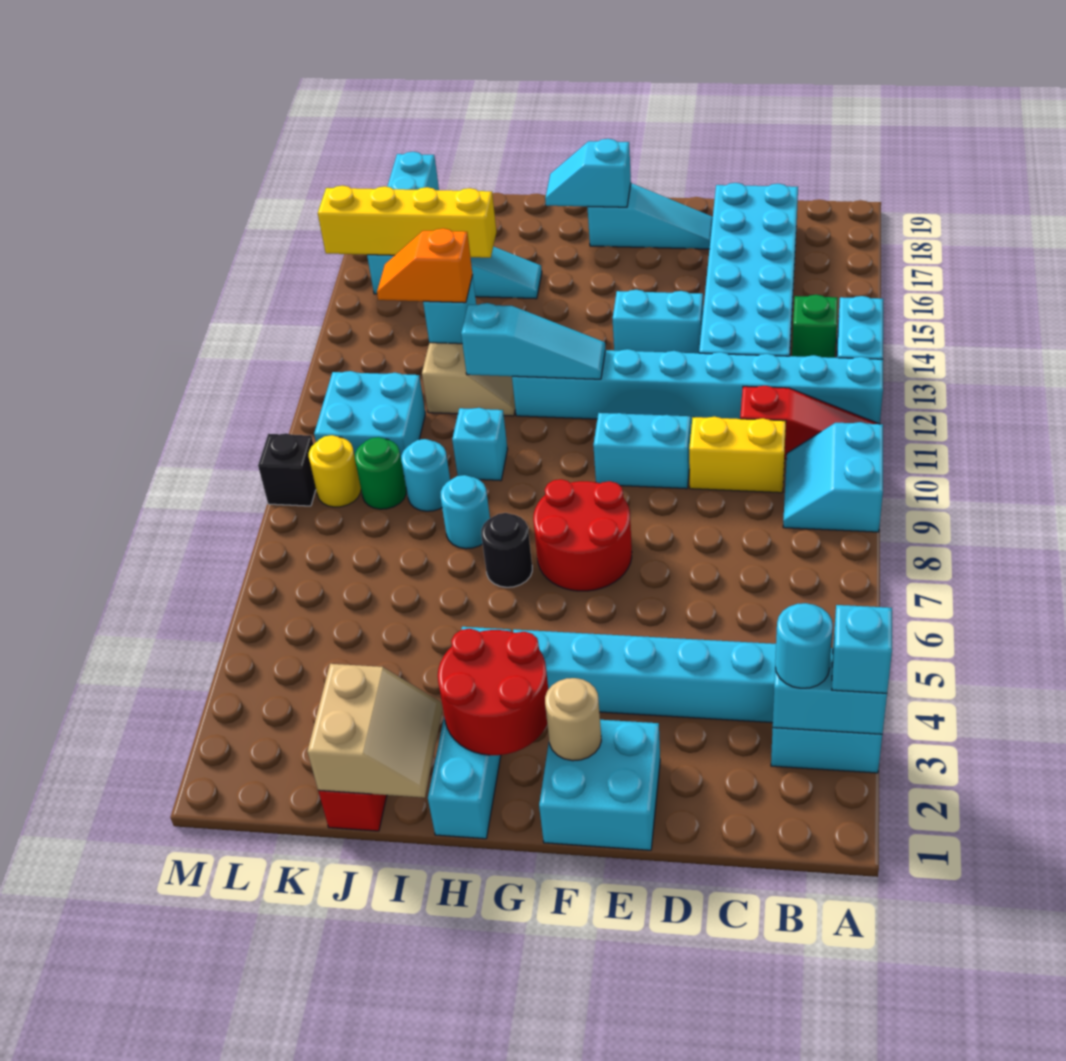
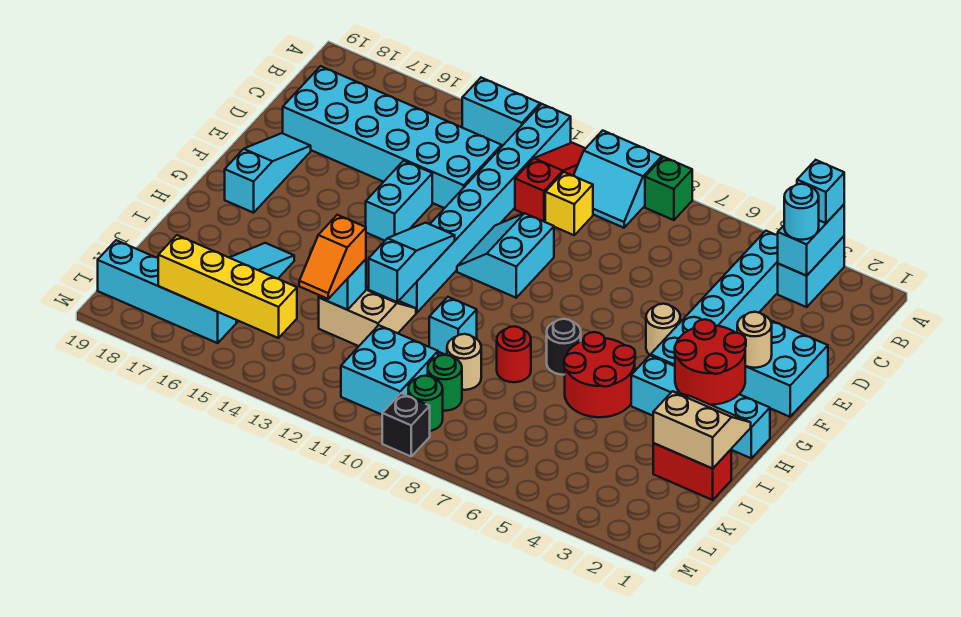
green 1x1 brick [792,295,838,358] -> green 1x1 brick moved to [645,157,692,220]
yellow 1x2 brick [689,417,786,493] -> yellow 1x1 brick [545,172,593,235]
none -> tan 1x1 round brick [646,304,680,356]
red 2x2 round brick [533,479,632,591] -> red 2x2 round brick moved to [564,332,635,417]
cyan 1x2 slope [545,139,631,207] -> none
cyan 1x1 round brick [441,475,490,549] -> red 1x1 round brick [497,326,531,382]
cyan 1x1 round brick [401,439,450,511] -> tan 1x1 round brick [447,334,481,390]
yellow 1x4 brick [318,186,496,258] -> yellow 1x4 brick turned to [158,235,297,338]
yellow 1x1 round brick [309,435,361,507] -> green 1x1 round brick [408,376,443,431]

